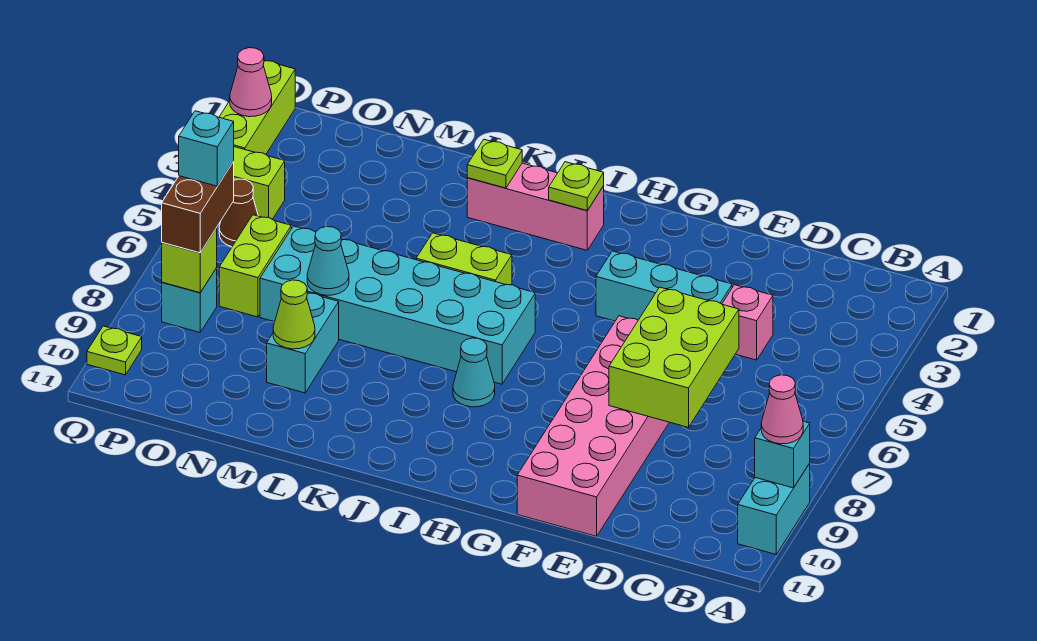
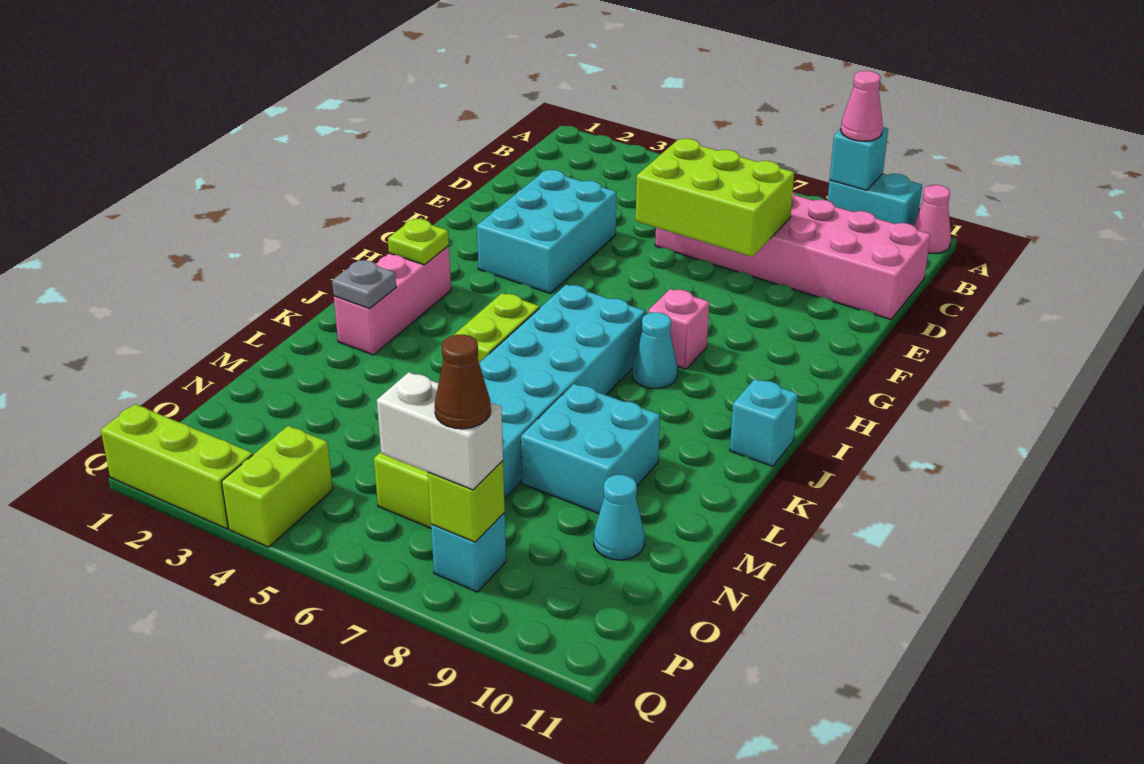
pink 1x1 brick [722,285,773,360] -> pink 1x1 brick moved to [648,289,709,369]
cyan 1x3 brick [596,251,732,321] -> cyan 2x3 brick [477,170,616,294]
pink 2x6 brick [517,316,669,536] -> pink 2x6 brick moved to [655,192,931,319]
lime 1x1 plate [467,139,522,188] -> grey 1x1 plate [332,260,396,308]
cyan 1x1 cone [307,227,349,295] -> cyan 1x1 cone moved to [594,475,645,560]
cyan 1x2 brick [267,293,339,393] -> cyan 2x2 brick [521,384,660,514]
lime 1x1 cone [273,280,315,349] -> none
brown 1x1 cone [219,179,258,247] -> brown 1x1 cone moved to [435,335,491,429]
brown 1x2 brick [162,162,234,253] -> white 1x2 brick [377,372,503,490]
cyan 1x1 brick [179,111,234,186] -> cyan 1x1 brick moved to [730,379,798,466]
pink 1x1 cone [230,48,272,117] -> pink 1x1 cone moved to [913,185,951,253]
lime 1x1 plate [87,326,142,375] -> none

